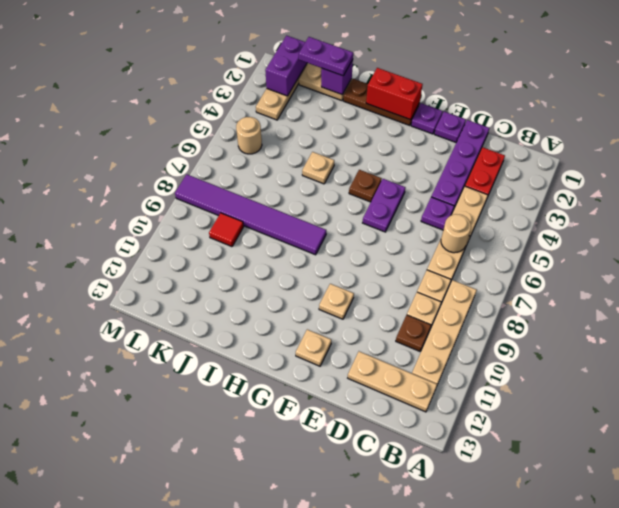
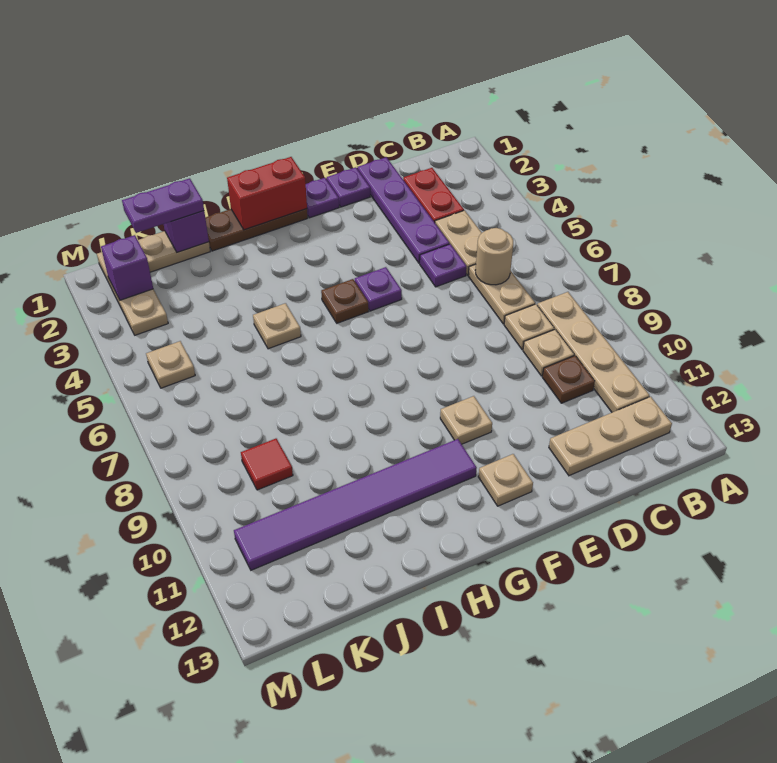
purple 1x2 plate [363,179,405,232] -> purple 1x1 plate [355,267,402,311]
purple 1x6 tile [175,174,326,255] -> purple 1x6 tile moved to [234,439,477,570]
purple 1x2 brick [265,35,307,96] -> purple 1x1 brick [101,235,153,300]
tan 1x1 round brick [236,117,262,154] -> tan 1x1 plate [146,341,195,388]

